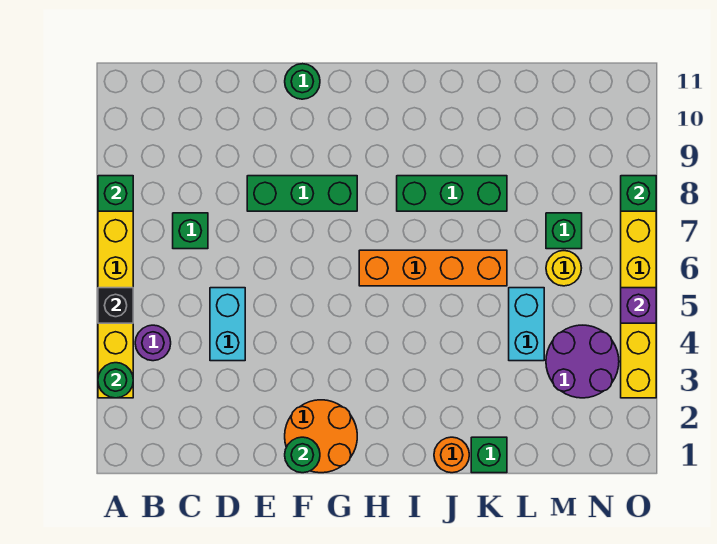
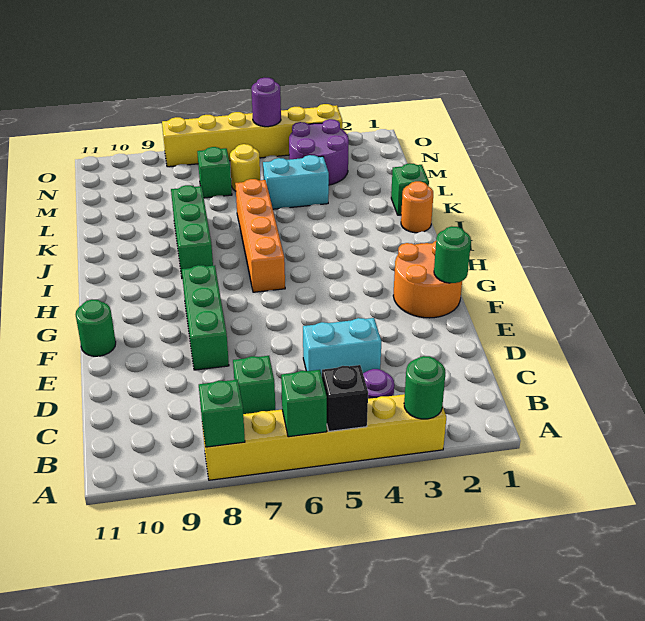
purple 1x1 brick [621,288,656,323] -> purple 1x1 round brick [251,78,281,127]
green 1x1 brick [621,176,656,211] -> green 1x1 brick moved to [281,370,327,437]

